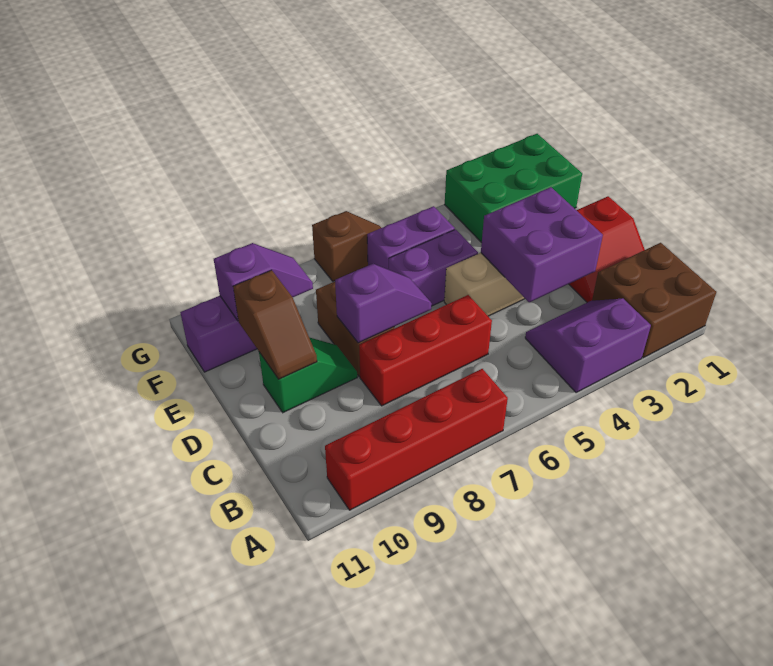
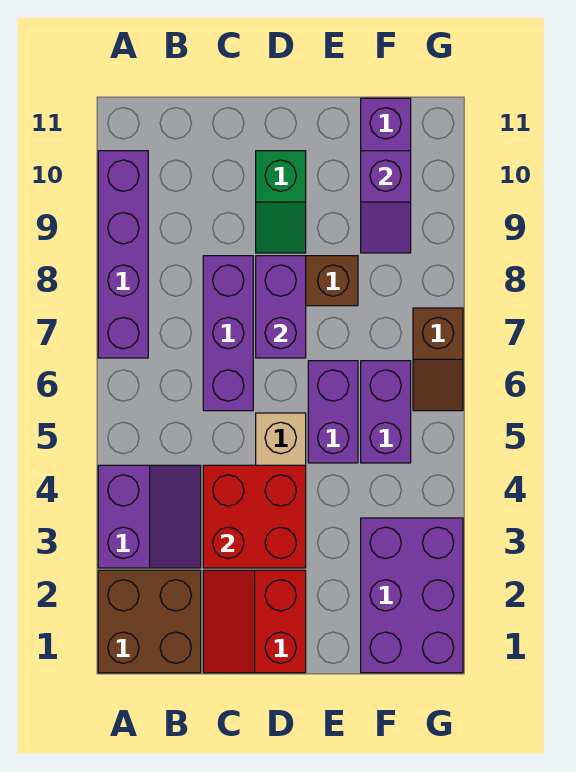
red 1x4 brick [325,369,508,510] -> purple 1x4 brick [98,151,148,358]
purple 2x2 brick [481,187,603,302] -> red 2x2 brick [203,465,306,568]
red 1x3 brick [359,295,492,406] -> purple 1x3 brick [203,256,253,411]
purple 1x2 slope [335,264,432,343] -> purple 1x2 brick [256,256,306,358]
brown 1x2 slope [233,270,317,379] -> none
green 2x3 brick [445,134,582,243] -> purple 2x3 brick [361,518,463,673]

